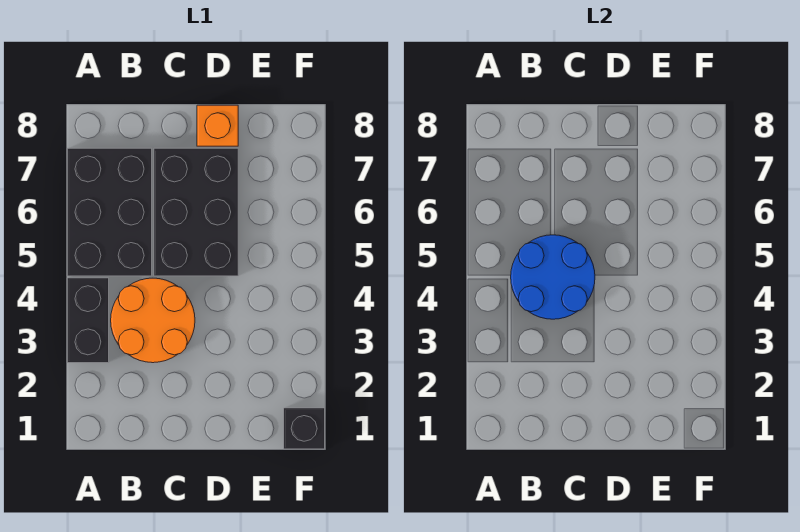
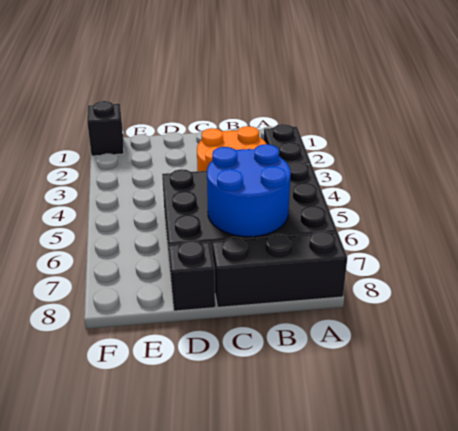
none -> black 1x3 brick [212,231,347,307]
blue 2x2 round brick [511,235,595,319] -> blue 2x2 round brick moved to [207,144,291,237]
orange 1x1 brick [197,105,238,146] -> black 1x1 brick [169,241,215,311]

